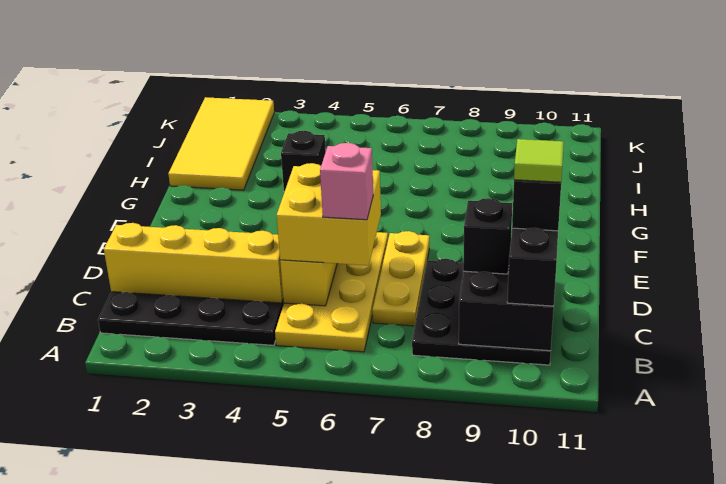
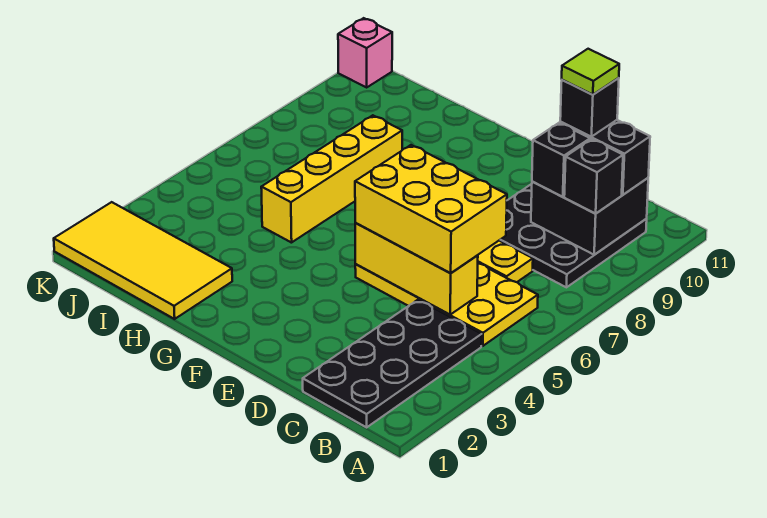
yellow 1x4 brick [104,223,283,303] -> yellow 1x4 brick moved to [261,115,402,243]
yellow 2x2 brick [277,163,381,265] -> yellow 2x3 brick [355,145,507,273]
pink 1x1 brick [320,143,373,220] -> pink 1x1 brick moved to [338,18,392,87]
black 1x1 brick [281,131,326,192] -> black 1x1 brick moved to [564,139,623,214]

